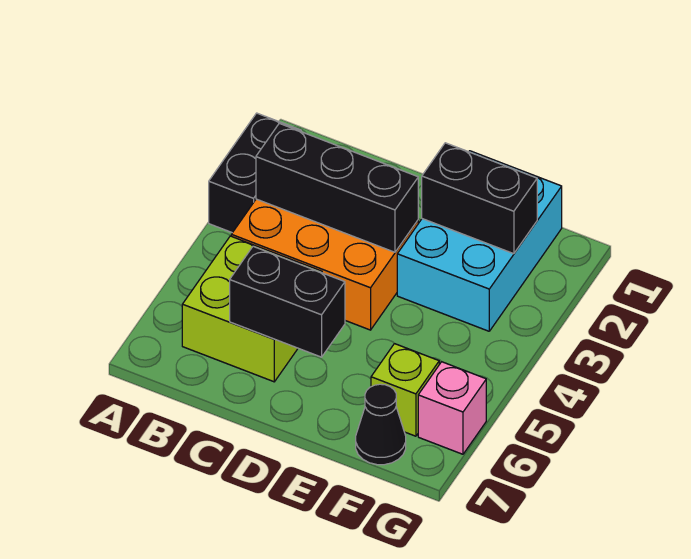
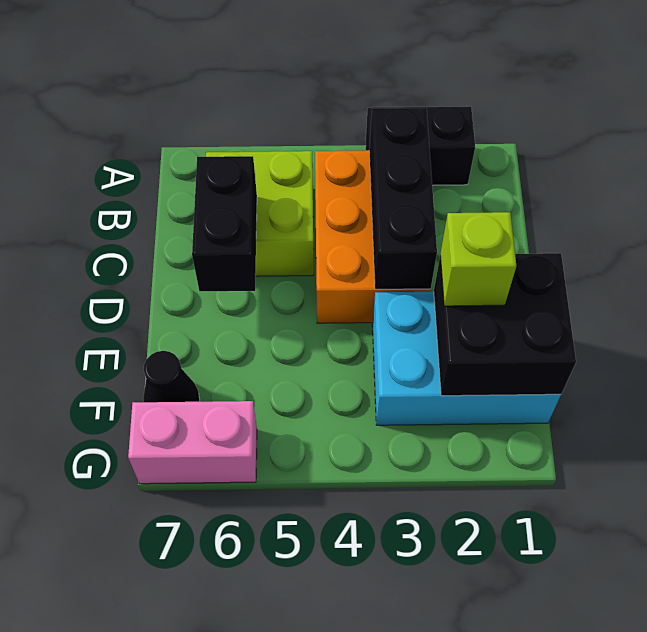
black 1x2 brick [422,143,537,254] -> black 2x2 brick [434,253,576,396]
lime 1x1 brick [371,344,439,436] -> lime 1x1 brick moved to [440,212,516,306]
pink 1x1 brick [418,362,486,454] -> pink 1x2 brick [128,401,257,484]

